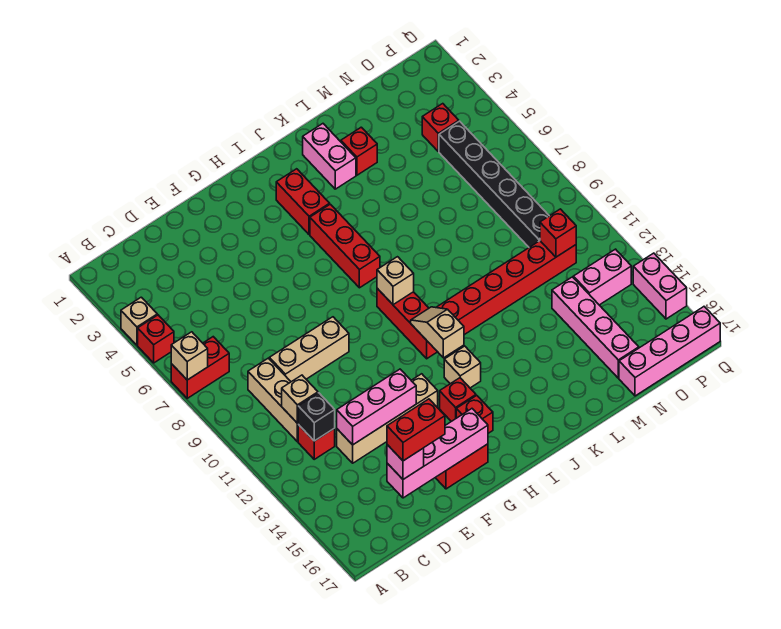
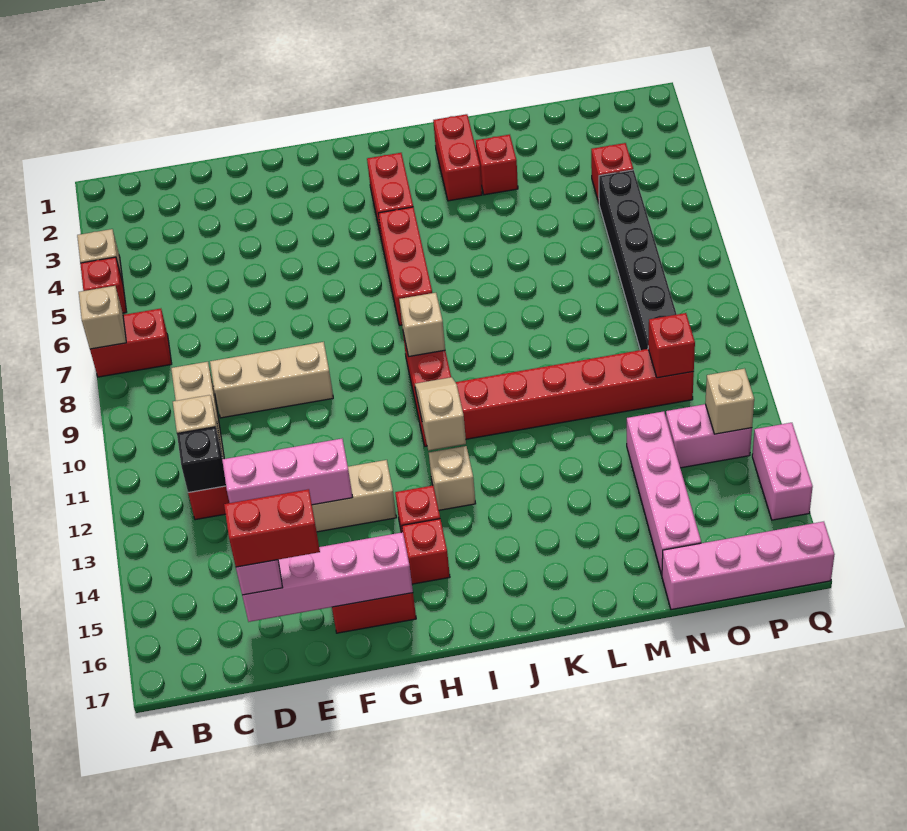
pink 1x2 brick [303,124,356,189] -> red 1x2 brick [433,114,482,201]
none -> tan 1x1 brick [705,369,754,434]

